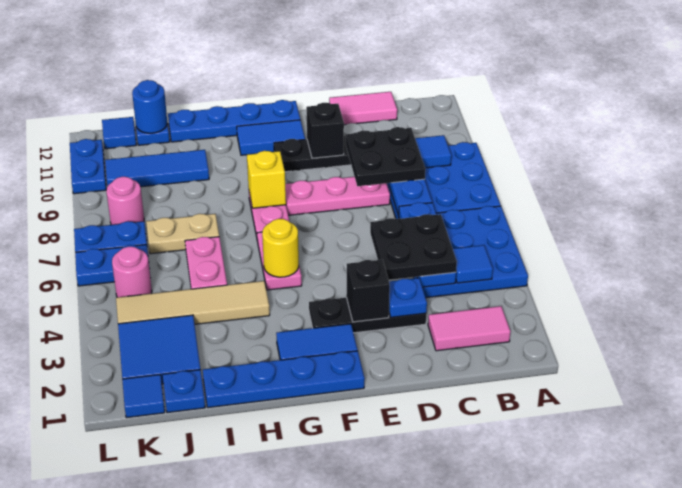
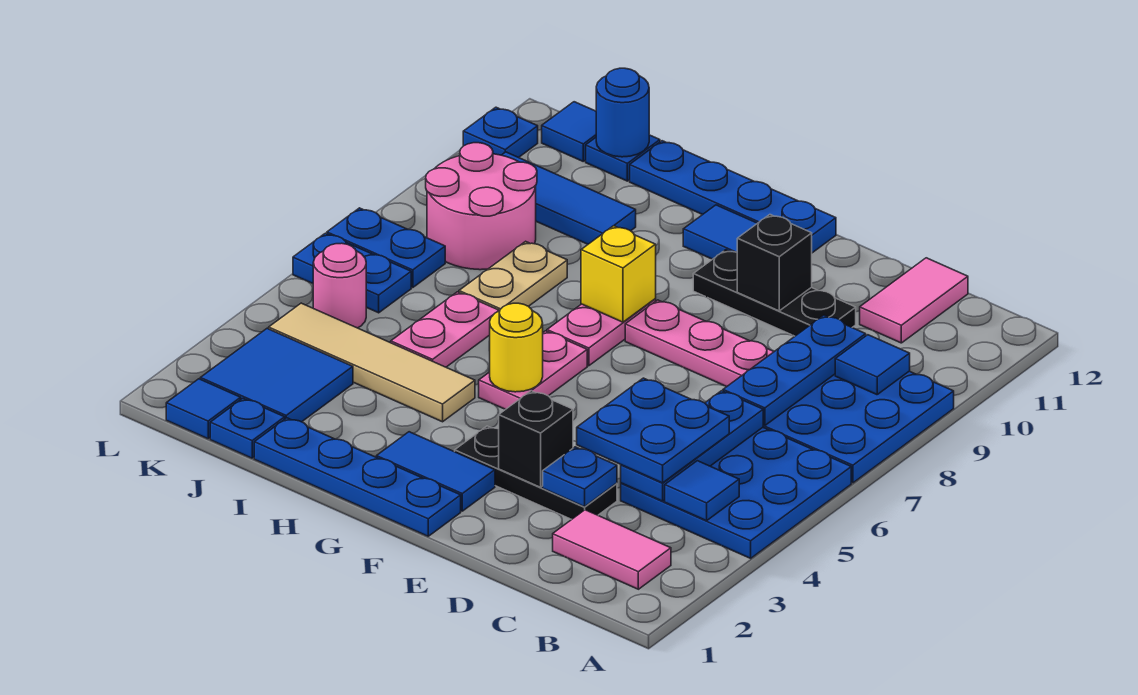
black 2x2 plate [370,214,457,280] -> blue 2x2 plate [577,378,729,483]
black 2x2 plate [346,127,425,186] -> none
pink 1x2 tile [329,92,397,125] -> pink 1x2 tile turned to [860,258,968,343]
tan 1x2 plate [146,214,219,254] -> tan 1x2 plate turned to [459,241,567,311]
pink 1x1 round brick [106,177,144,225] -> pink 2x2 round brick [426,143,537,270]
blue 1x2 plate [70,139,106,194] -> blue 1x1 plate [463,107,538,158]

